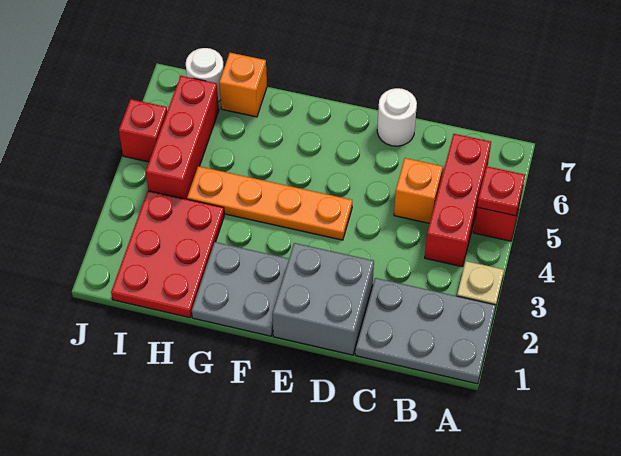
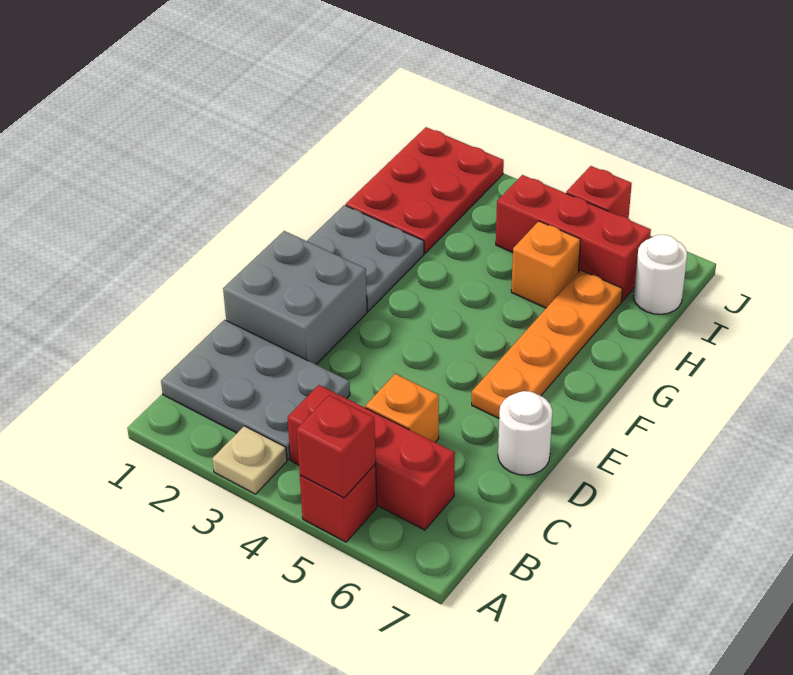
grey 2x3 plate [355,278,496,384] -> grey 2x3 plate turned to [161,320,350,460]
red 1x1 plate [477,166,525,216] -> red 1x1 brick [296,395,376,498]
orange 1x4 plate [187,166,352,240] -> orange 1x4 plate moved to [472,270,623,418]
red 2x3 plate [111,191,224,318] -> red 2x3 plate turned to [346,127,504,253]
orange 1x1 brick [219,53,267,117] -> orange 1x1 brick moved to [511,221,581,308]

